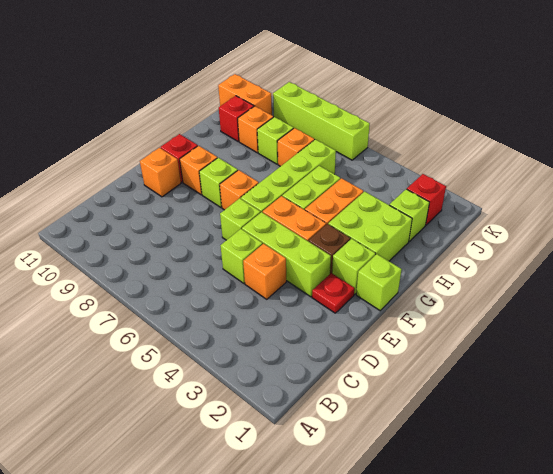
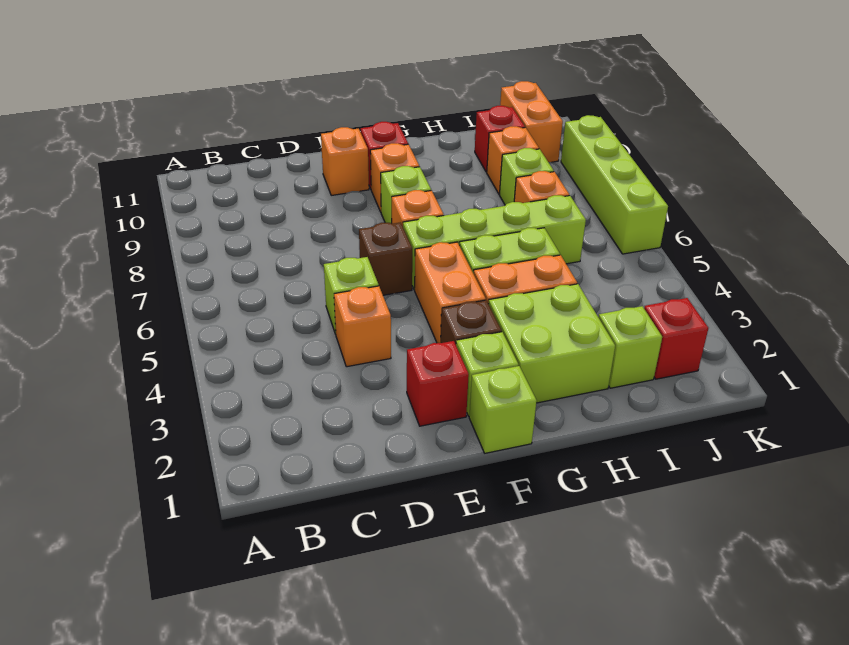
red 1x1 plate [312,273,355,313] -> red 1x1 brick [407,341,469,426]
lime 1x3 brick [242,212,331,297] -> none
lime 1x1 brick [220,198,261,240] -> brown 1x1 brick [359,222,412,295]

